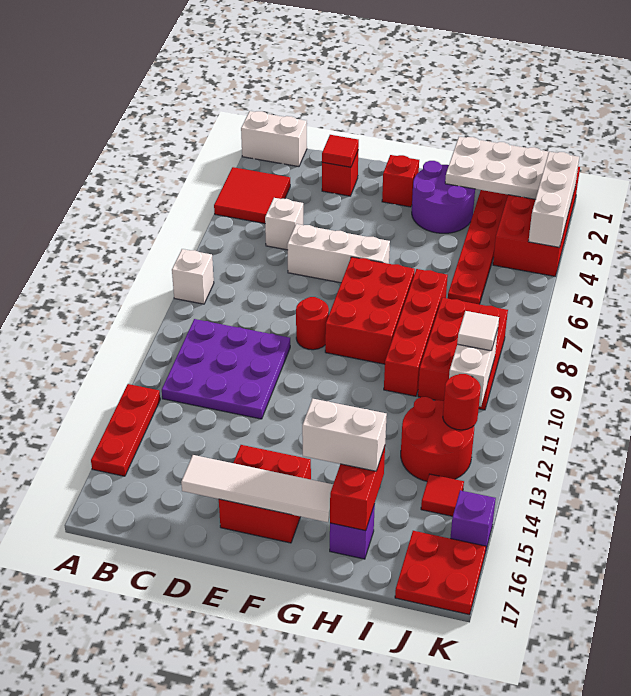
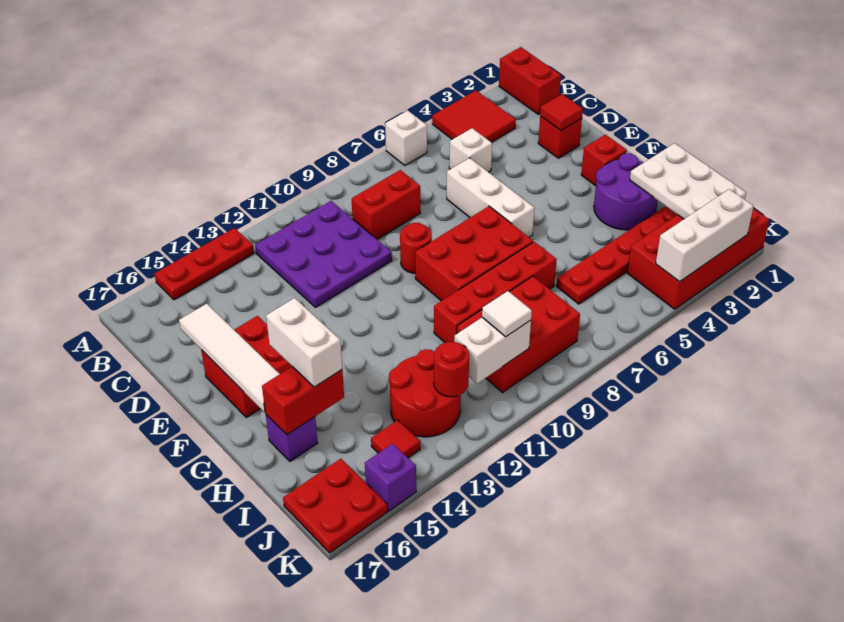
white 1x2 brick [241,111,307,167] -> red 1x2 brick [499,47,561,114]
white 1x1 brick [172,249,214,304] -> white 1x1 brick moved to [385,111,427,165]
none -> red 1x2 brick [352,170,420,239]

